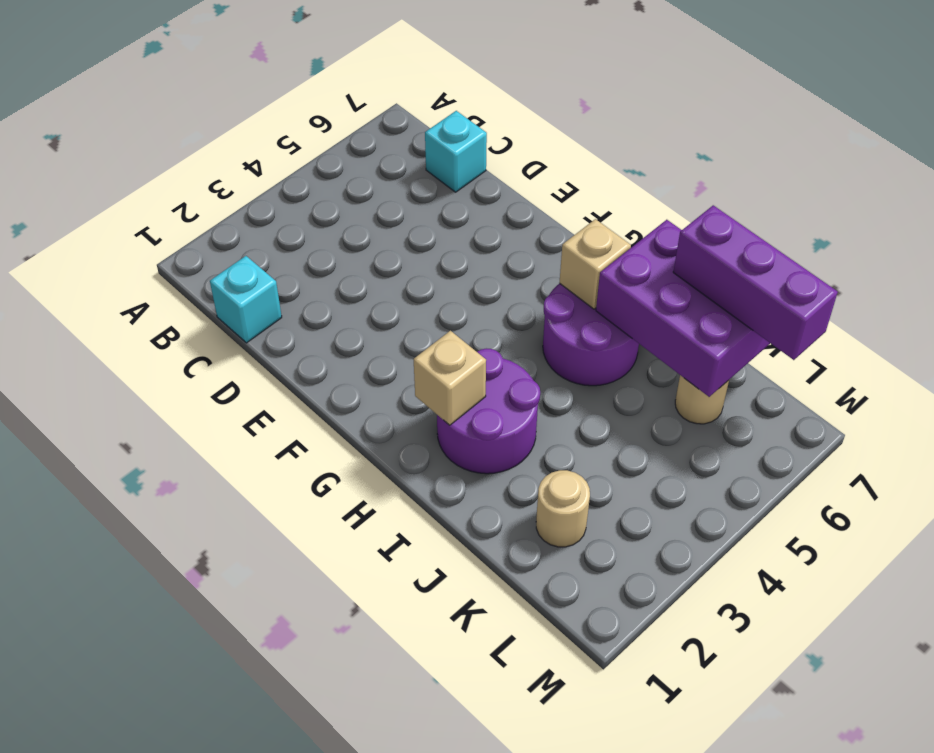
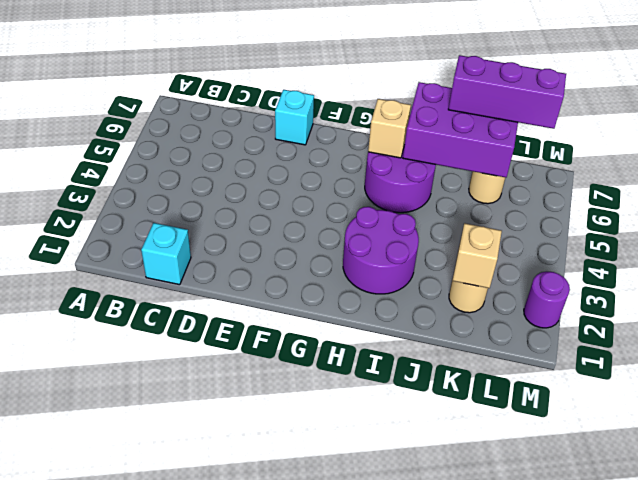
cyan 1x1 brick [425,111,487,192] -> cyan 1x1 brick moved to [275,90,314,145]
tan 1x1 brick [414,331,486,425] -> tan 1x1 brick moved to [453,223,502,288]
none -> purple 1x1 round brick [524,271,570,328]

